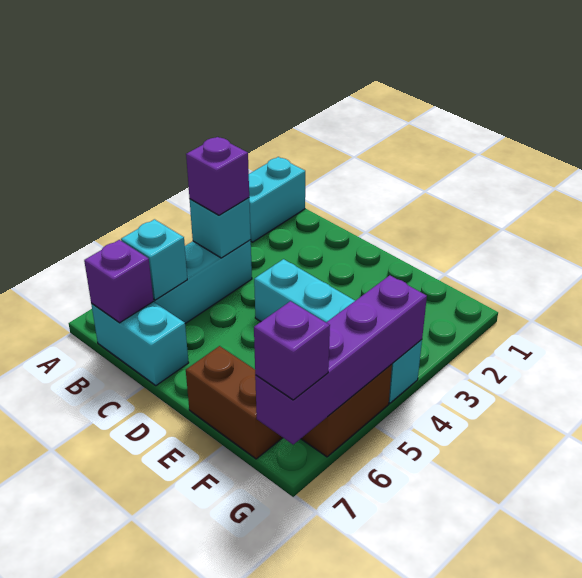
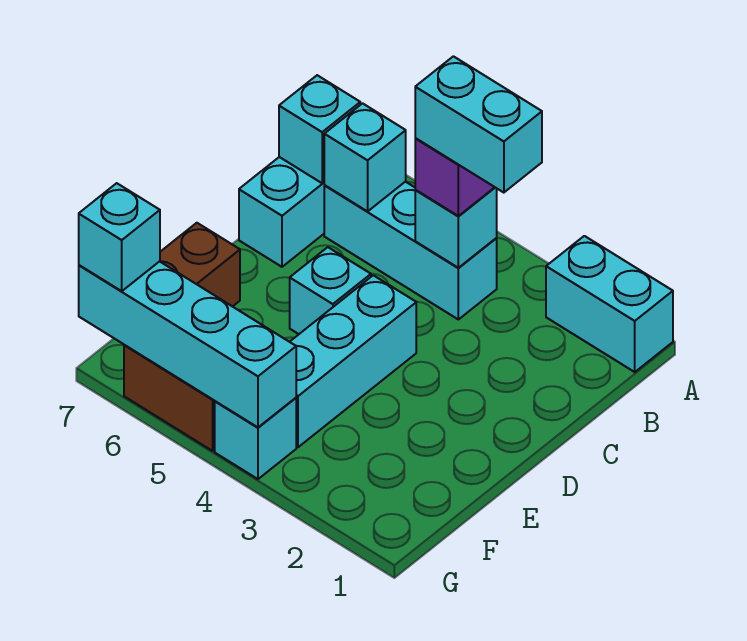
none -> cyan 1x2 brick [415,56,542,193]
purple 1x1 brick [84,240,153,323] -> cyan 1x1 brick [279,75,360,183]
none -> cyan 1x1 brick [290,247,371,334]
purple 1x4 brick [255,275,427,444] -> cyan 1x4 brick [79,261,296,427]
purple 1x1 brick [254,301,330,400] -> cyan 1x1 brick [79,183,160,291]

